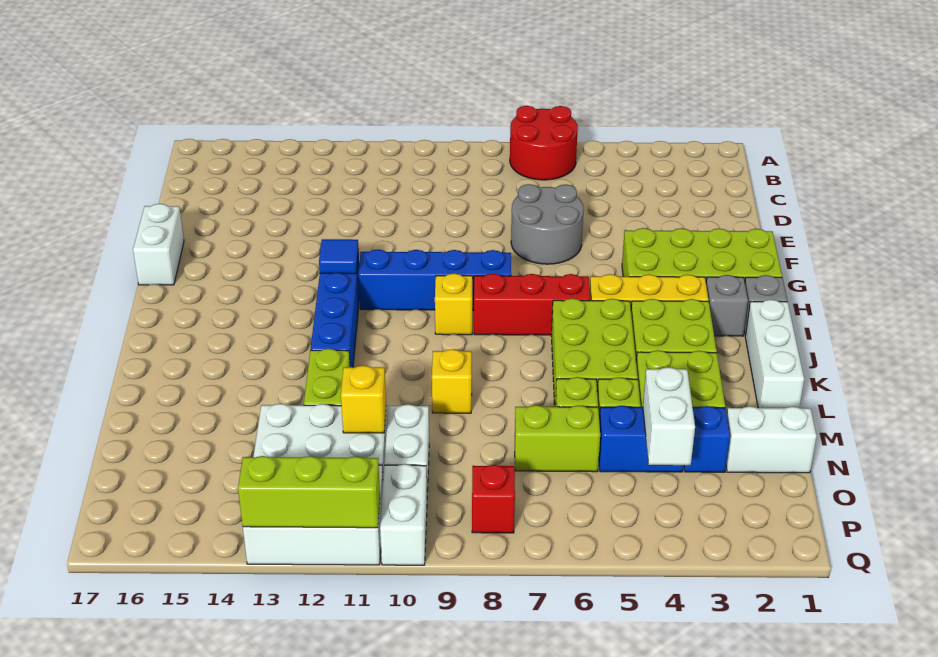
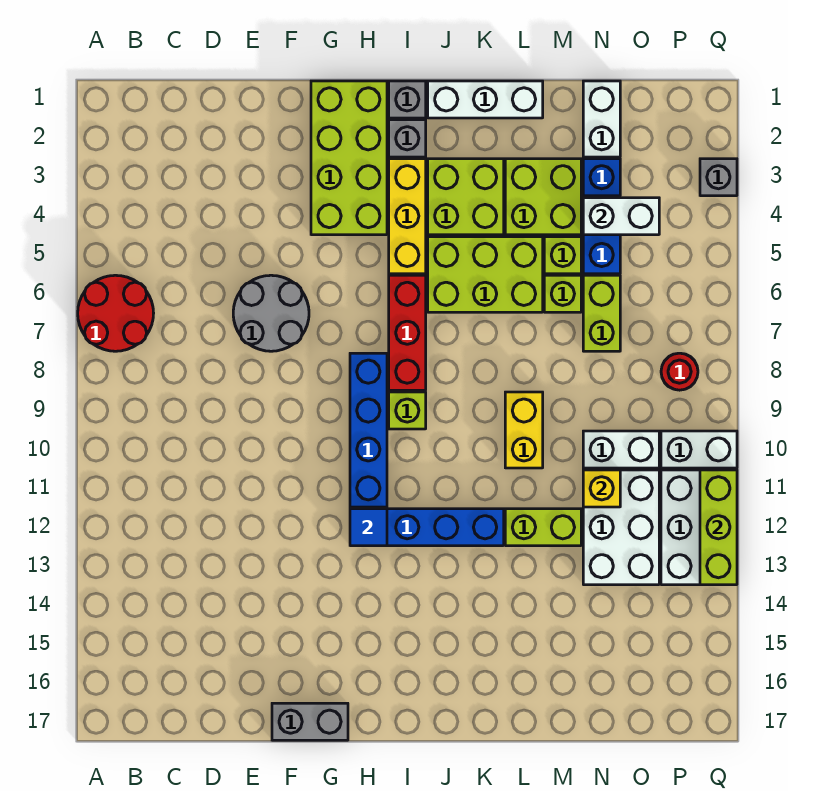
white 1x2 brick [133,204,184,285] -> grey 1x2 brick [272,703,348,740]
yellow 1x1 brick [435,273,473,335] -> lime 1x1 brick [389,392,426,429]
yellow 1x1 brick [432,349,472,413] -> yellow 1x2 brick [505,392,543,468]
red 1x1 brick [472,465,515,533] -> red 1x1 round brick [661,353,698,390]
none -> grey 1x1 brick [700,159,737,196]

